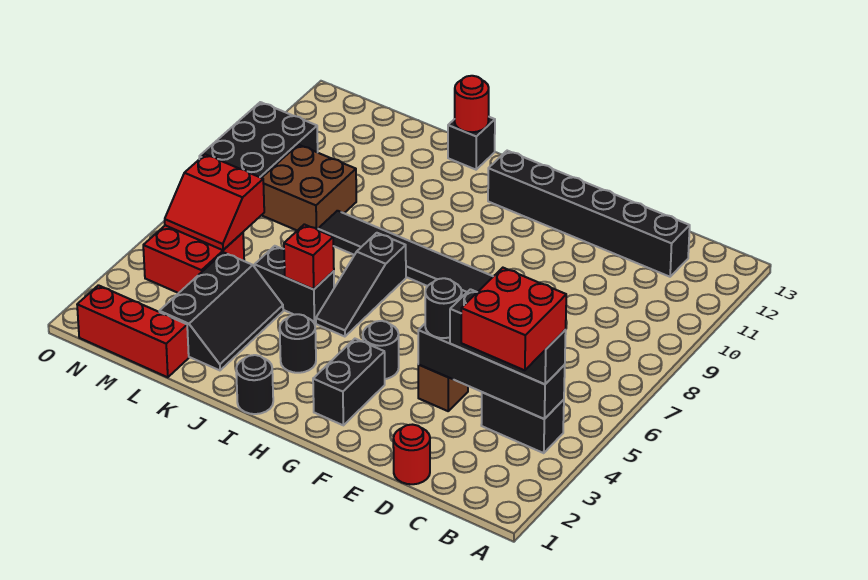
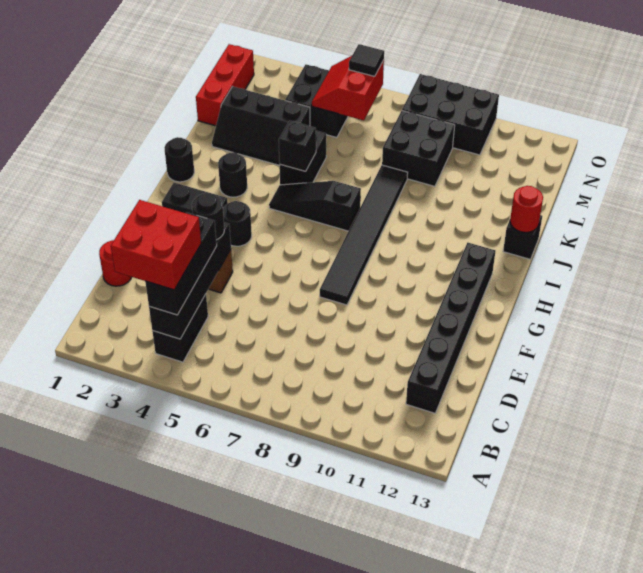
red 1x1 brick [284,224,334,290] -> black 1x1 brick [279,121,316,171]
brown 2x2 brick [262,145,356,231] -> black 2x2 brick [382,111,455,186]
red 2x2 brick [143,225,244,293] -> black 2x2 brick [285,65,348,138]
none -> black 1x1 tile [349,44,384,76]

